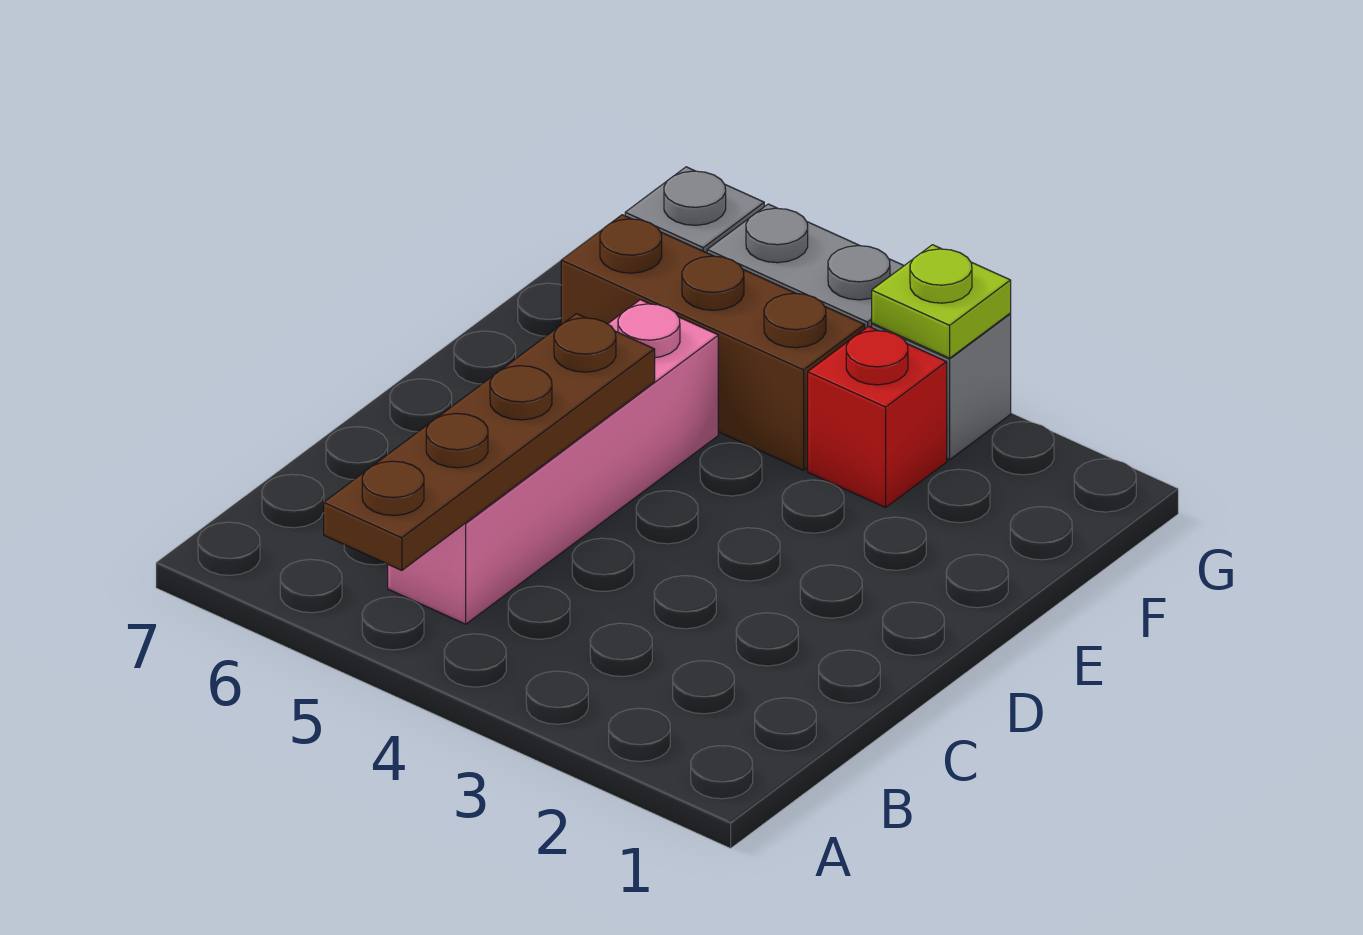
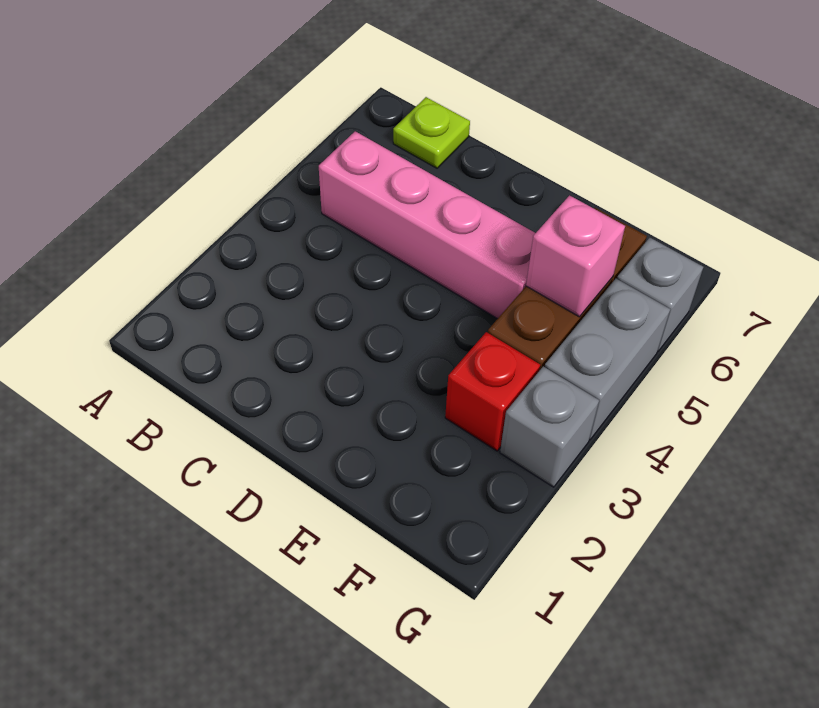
brown 1x4 plate [324,314,655,571] -> none
none -> pink 1x1 brick [526,195,625,317]
lime 1x1 plate [872,245,1011,358] -> lime 1x1 plate moved to [393,97,470,168]

